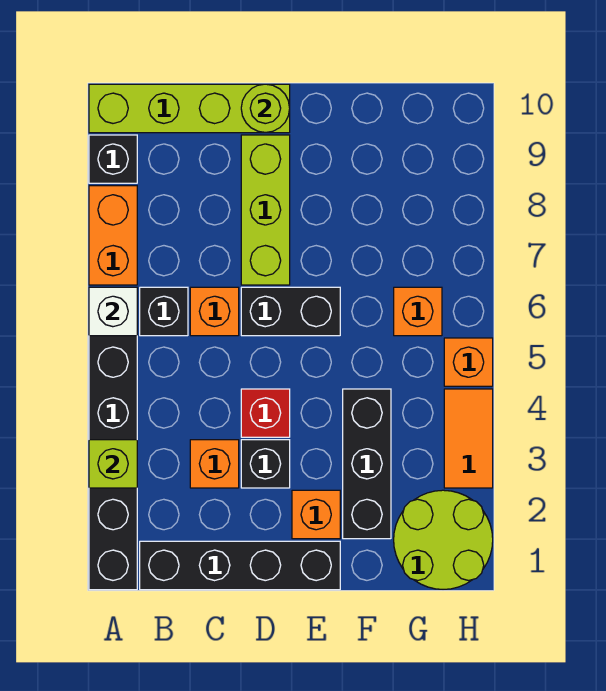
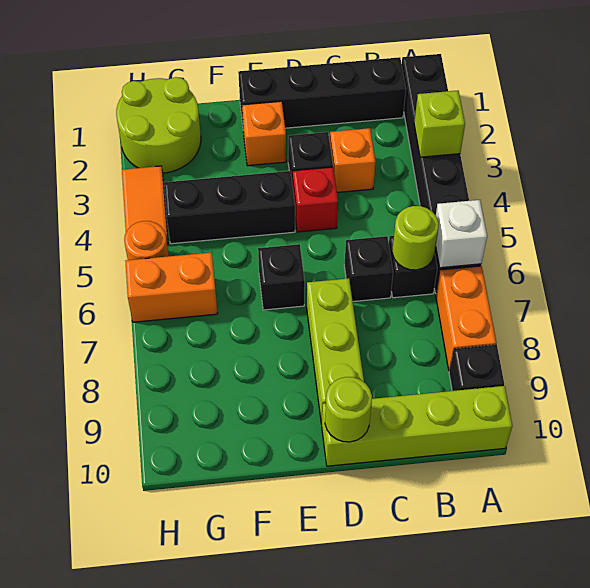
none -> lime 1x1 round brick [393,206,439,270]
orange 1x1 brick [190,287,239,336] -> black 1x1 brick [344,236,393,301]
black 1x2 brick [241,287,340,336] -> black 1x1 brick [258,244,305,310]
black 1x3 brick [343,389,391,539] -> black 1x3 brick turned to [164,171,295,244]
orange 1x1 brick [394,287,442,336] -> orange 1x2 brick [125,252,218,322]
orange 1x1 brick [444,338,493,386] -> orange 1x1 round brick [124,221,169,260]

